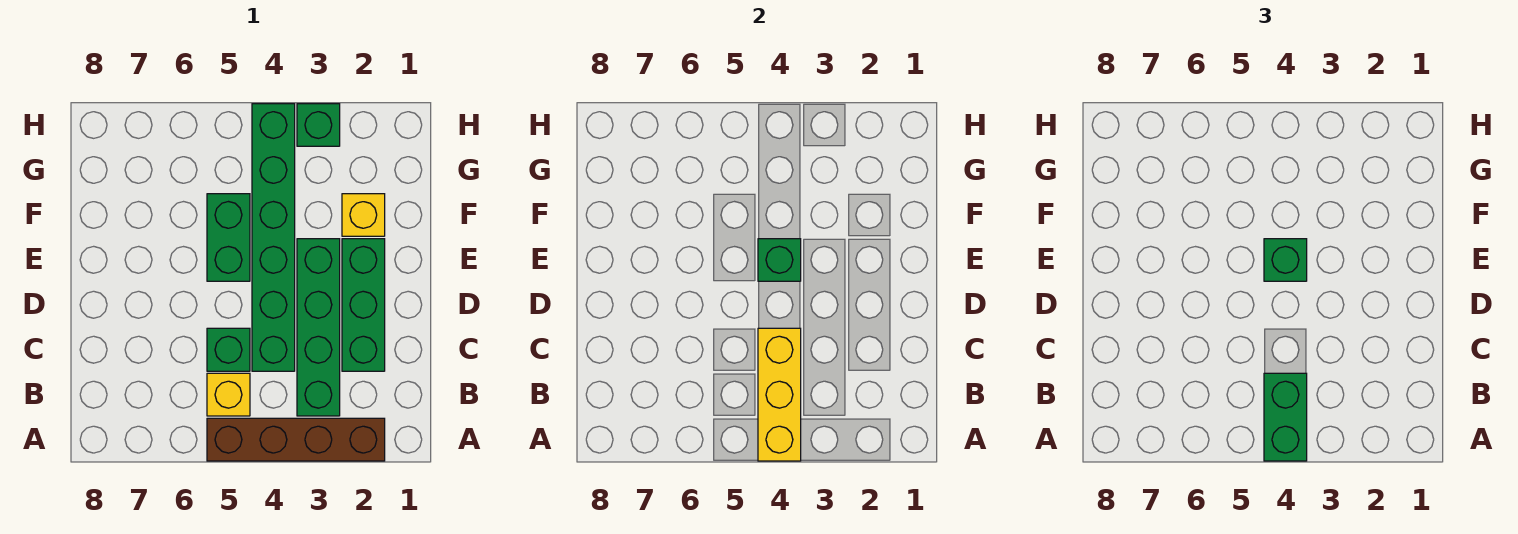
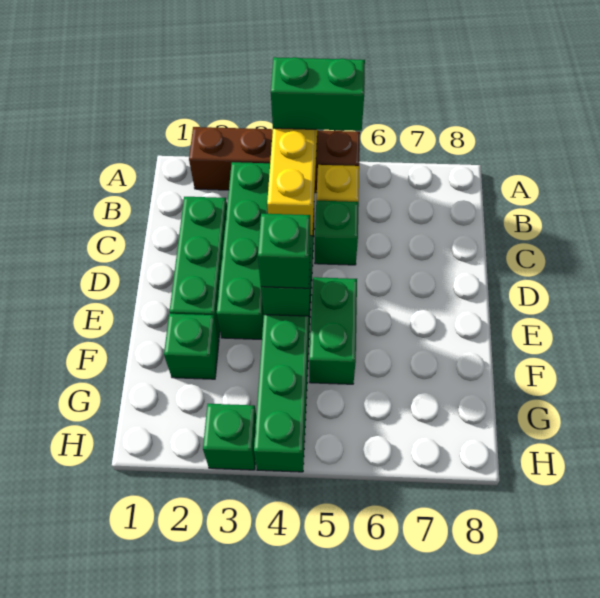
green 1x2 brick [1264,373,1307,461] -> green 1x2 brick turned to [271,57,365,131]
yellow 1x1 brick [342,194,385,236] -> green 1x1 brick [164,314,219,379]

